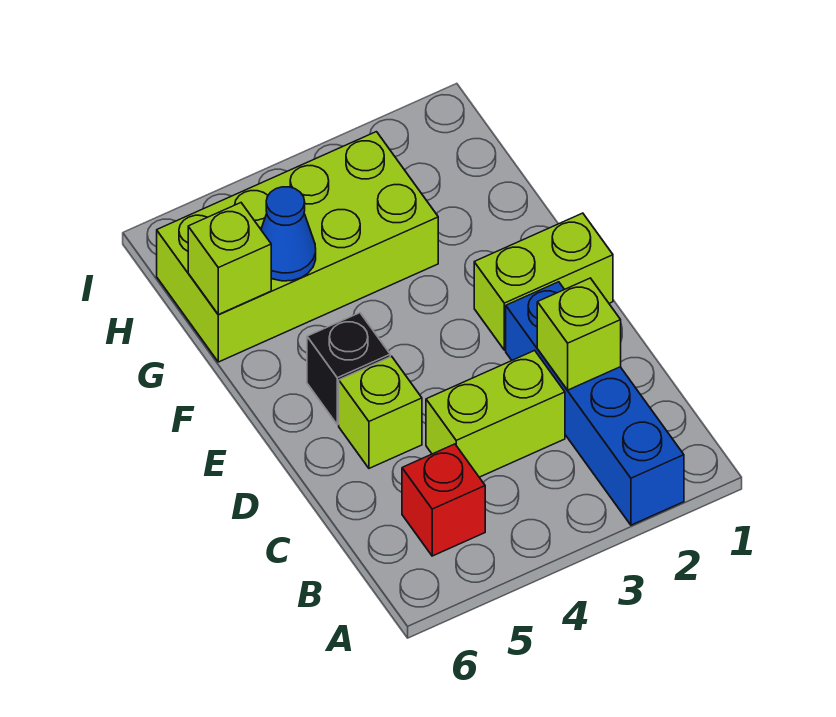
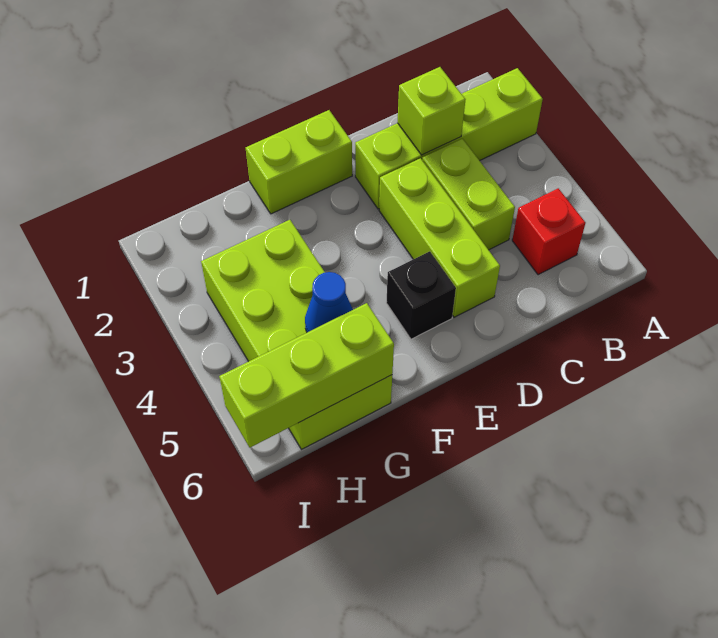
blue 1x4 brick [506,282,684,525] -> lime 1x4 brick [355,68,543,209]
lime 1x1 brick [339,356,422,468] -> lime 1x3 brick [379,158,500,317]
lime 1x2 brick [474,213,613,350] -> lime 1x2 brick turned to [246,110,352,214]
lime 1x1 brick [188,203,271,314] -> lime 1x3 brick [219,303,394,447]

